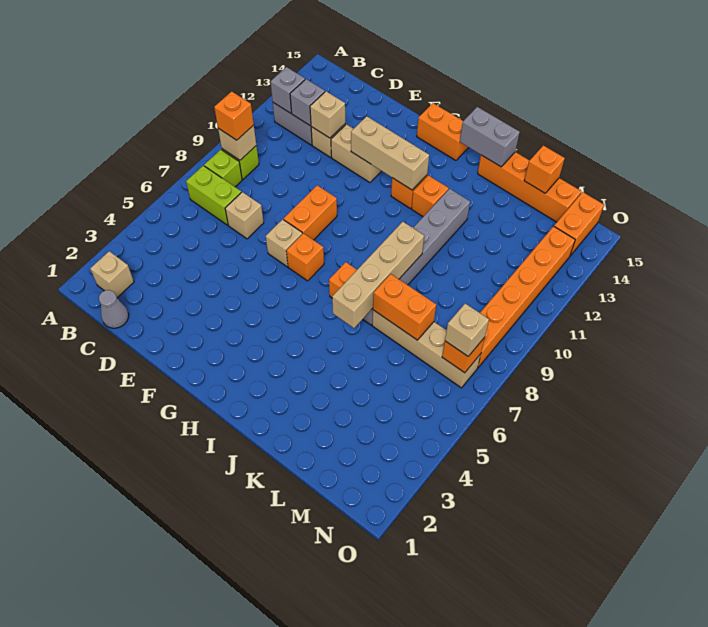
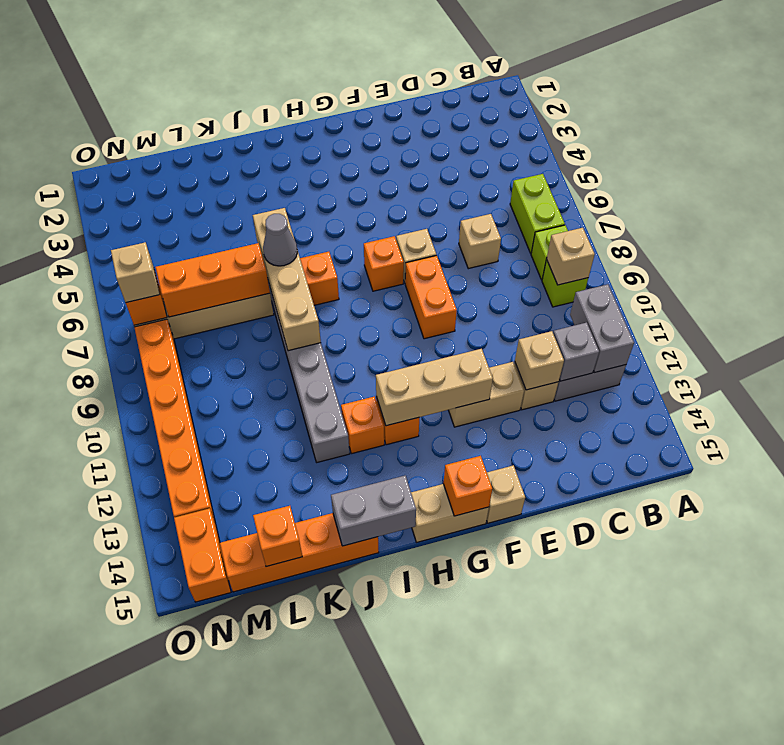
tan 1x1 brick [90,251,134,298] -> tan 1x1 brick moved to [487,465,525,523]
lime 1x2 brick [186,166,241,225] -> lime 1x2 brick turned to [510,174,565,253]
orange 1x1 brick [214,91,254,140] -> orange 1x1 brick moved to [443,456,492,516]
grey 1x1 brick [270,67,305,113] -> grey 1x2 brick [570,284,634,373]
grey 1x1 cone [99,290,129,328] -> grey 1x1 cone moved to [263,214,297,266]
orange 1x2 brick [417,103,469,160] -> tan 1x2 brick [411,484,489,542]
orange 1x2 brick [373,274,436,340] -> orange 1x3 brick [156,243,270,317]

